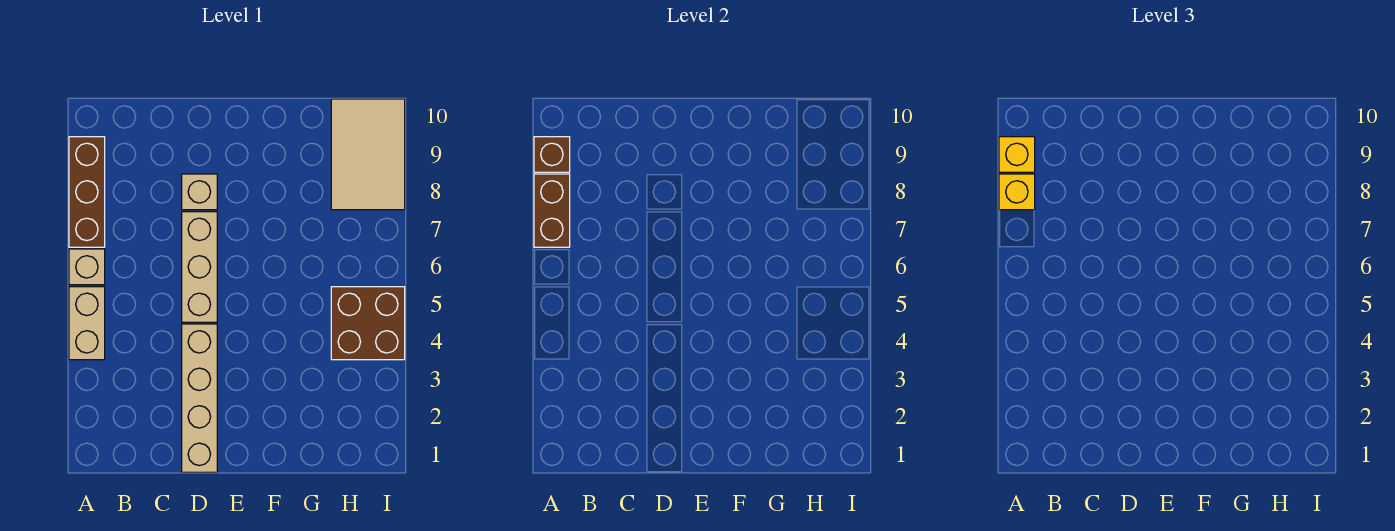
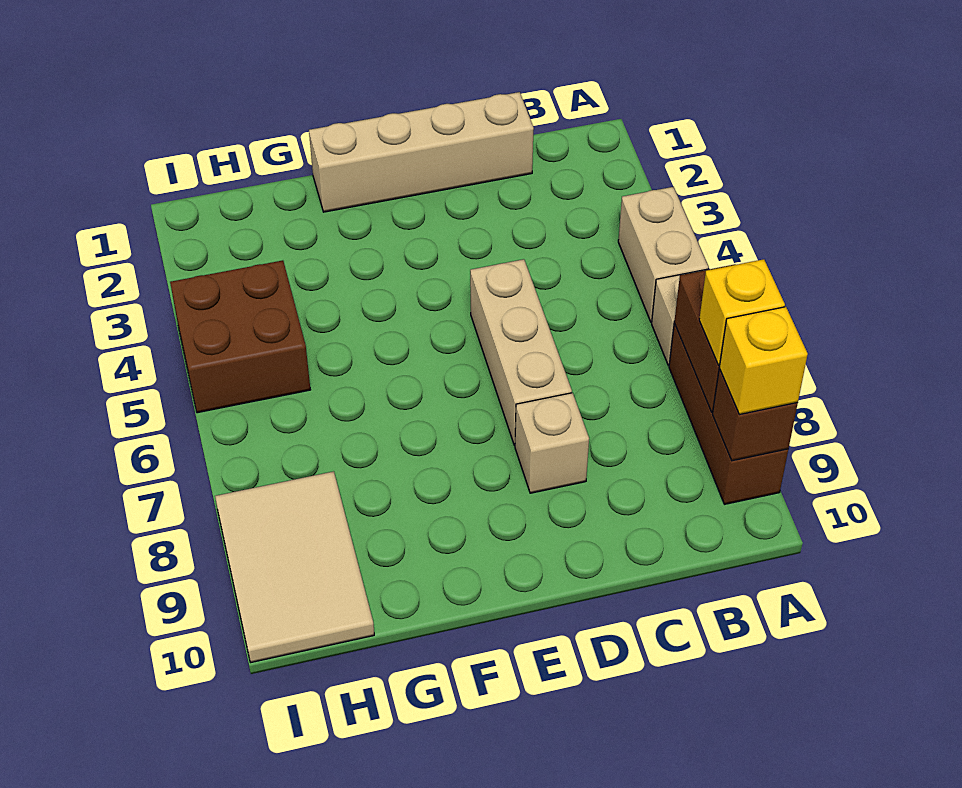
tan 1x4 brick [182,324,217,472] -> tan 1x4 brick turned to [309,92,534,212]

